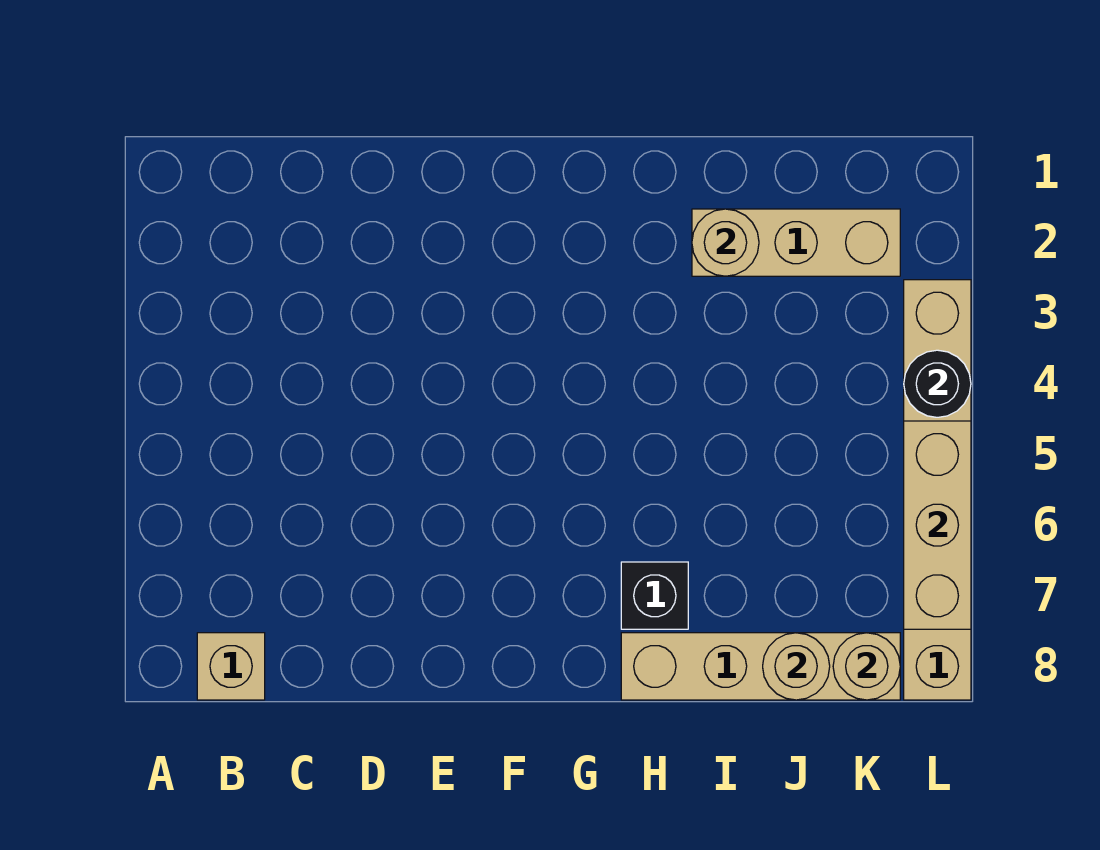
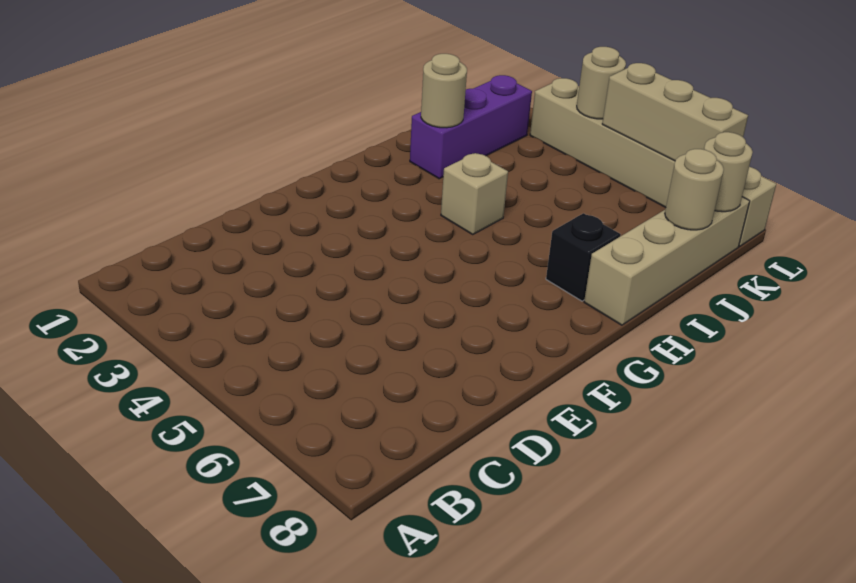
tan 1x1 brick [197,633,265,700] -> tan 1x1 brick moved to [441,153,508,234]
tan 1x3 brick [692,209,900,276] -> purple 1x3 brick [410,75,532,179]
black 1x1 round brick [904,350,971,417] -> tan 1x1 round brick [577,47,626,119]

